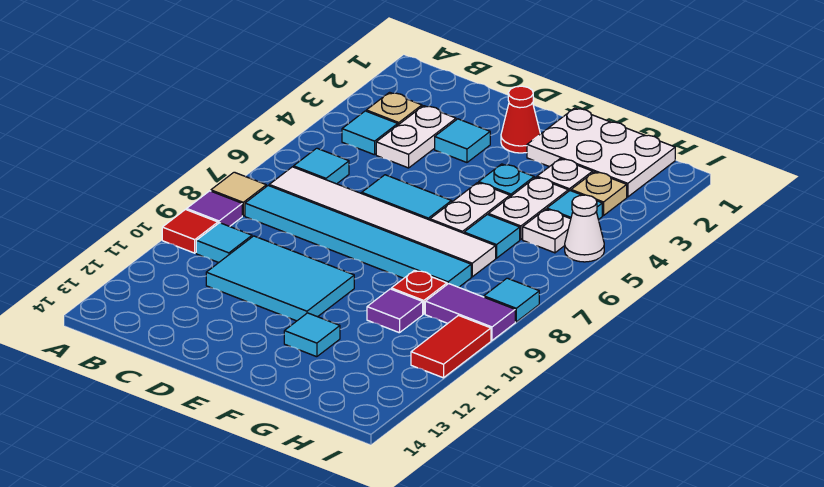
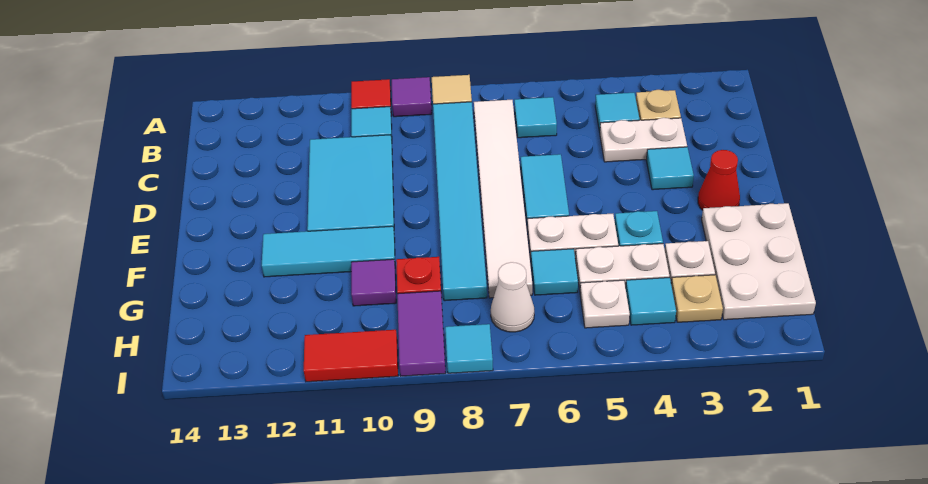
cyan 1x1 tile [284,313,340,357] -> cyan 1x3 tile [262,226,395,277]
white 1x1 cone [565,195,604,262] -> white 1x1 cone moved to [491,262,534,332]

